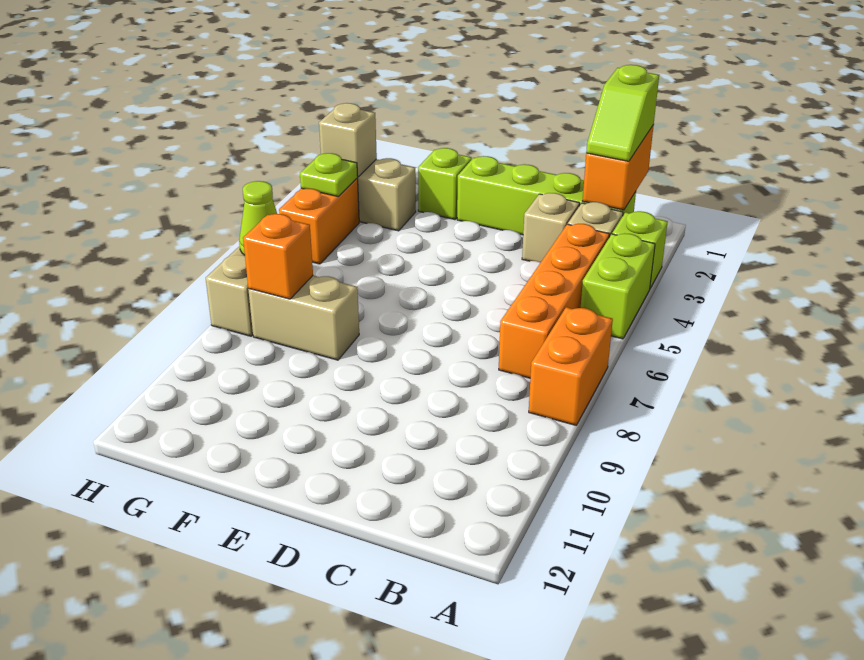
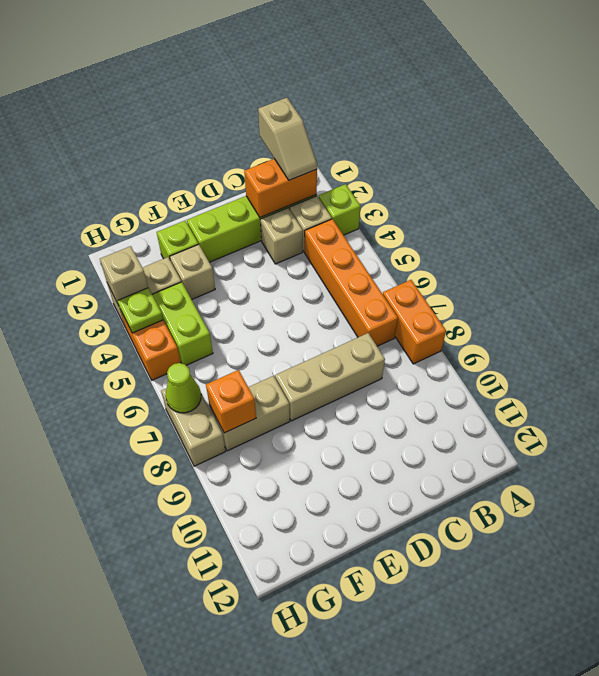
lime 1x2 brick [581,233,655,339] -> lime 1x2 brick moved to [152,282,213,365]
orange 1x2 brick [583,125,654,210] -> orange 1x2 brick turned to [244,159,317,217]
lime 1x2 slope [586,65,659,161] -> tan 1x2 slope [258,98,317,180]
none -> tan 1x3 brick [275,333,385,421]
none -> tan 1x1 brick [170,244,215,300]

